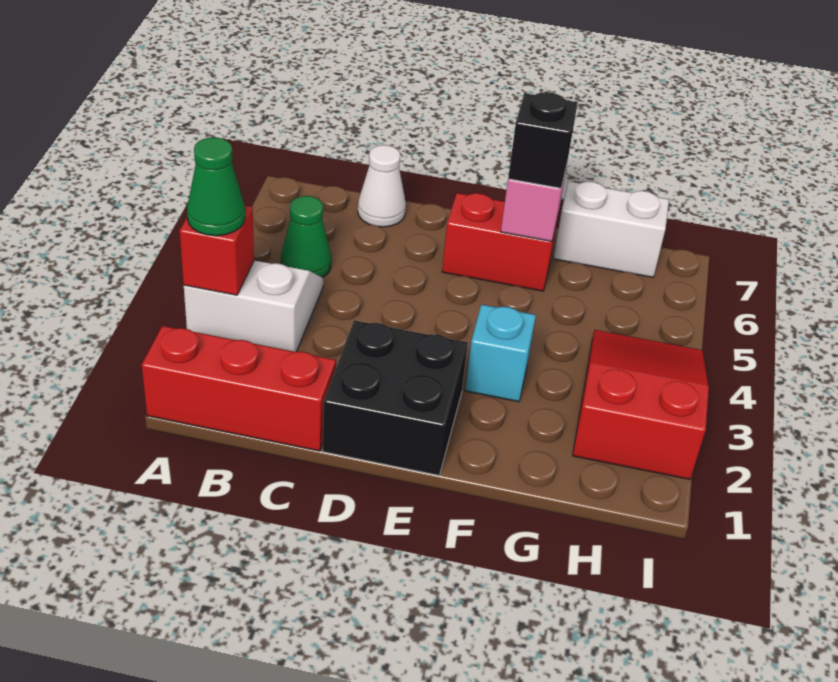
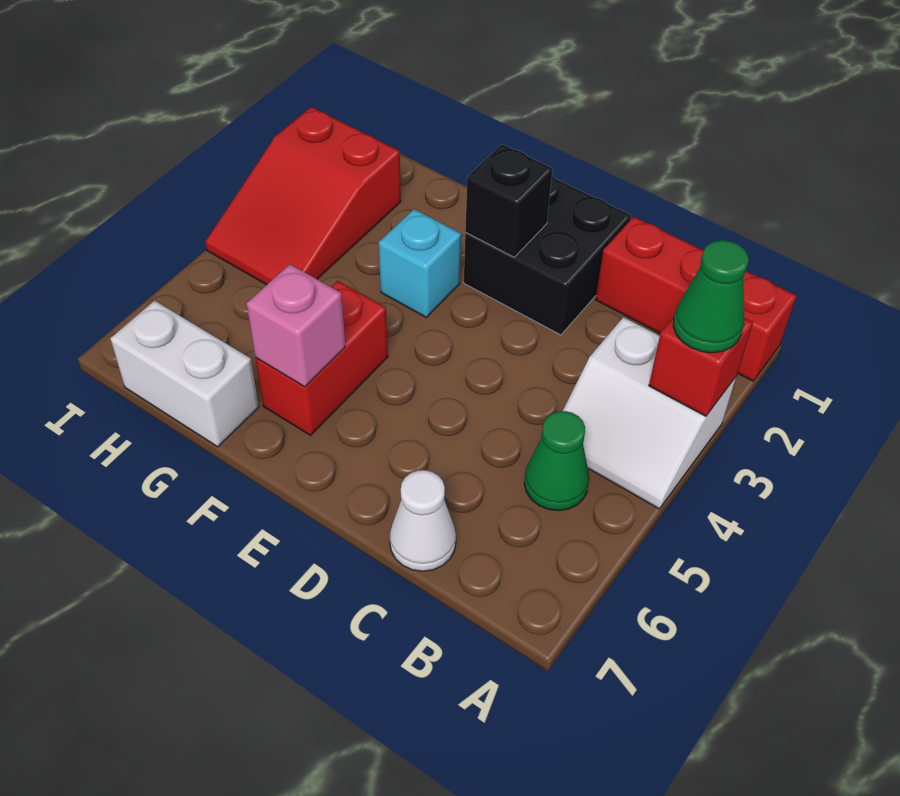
red 1x2 brick [442,193,558,291] -> red 1x2 brick turned to [255,281,388,435]
black 1x1 brick [508,92,578,188] -> black 1x1 brick moved to [465,144,552,257]

